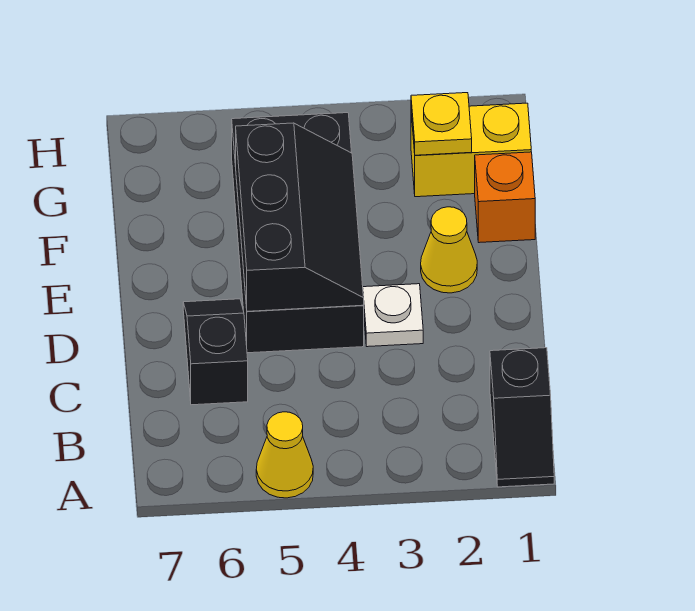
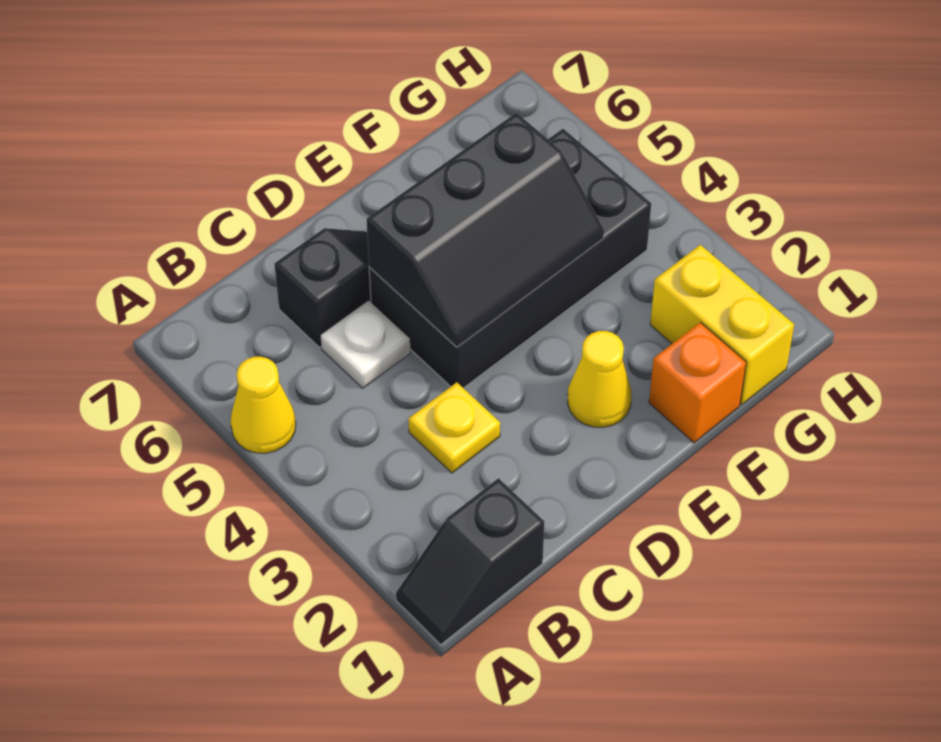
white 1x1 plate [363,284,423,347] -> white 1x1 plate moved to [320,300,410,388]
yellow 1x1 plate [411,93,472,155] -> yellow 1x1 plate moved to [408,382,500,473]

